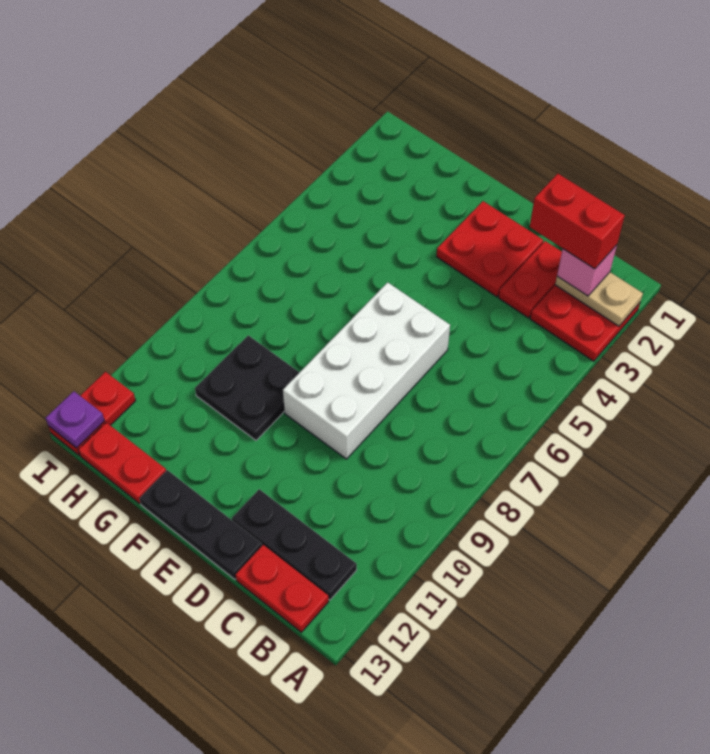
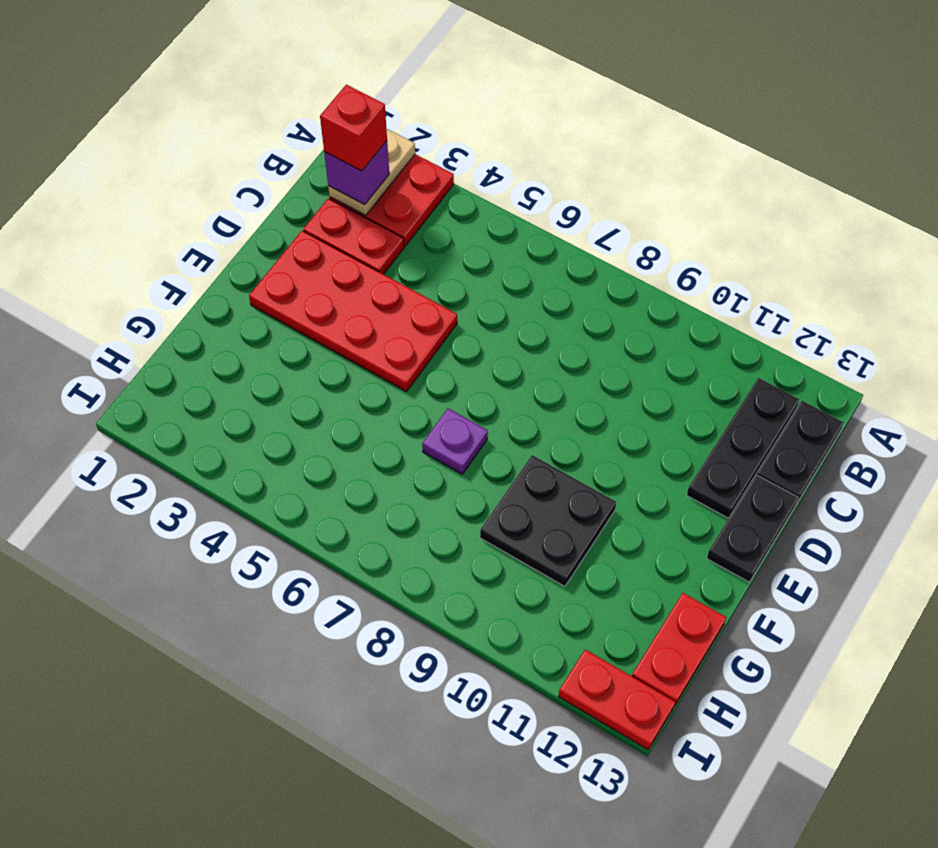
pink 1x1 brick [557,245,617,296] -> purple 1x1 brick [324,141,389,205]
red 1x2 brick [530,174,625,269] -> red 1x1 brick [320,85,387,171]
red 1x2 plate [236,545,329,632] -> black 1x2 plate [756,401,844,504]
red 2x2 plate [436,201,543,297] -> red 2x4 plate [249,231,457,392]
white 2x4 brick [283,282,450,459] -> none
black 1x3 plate [139,470,262,579] -> black 1x2 plate [707,475,798,582]
purple 1x1 plate [46,391,105,448] -> purple 1x1 plate moved to [422,409,488,474]

